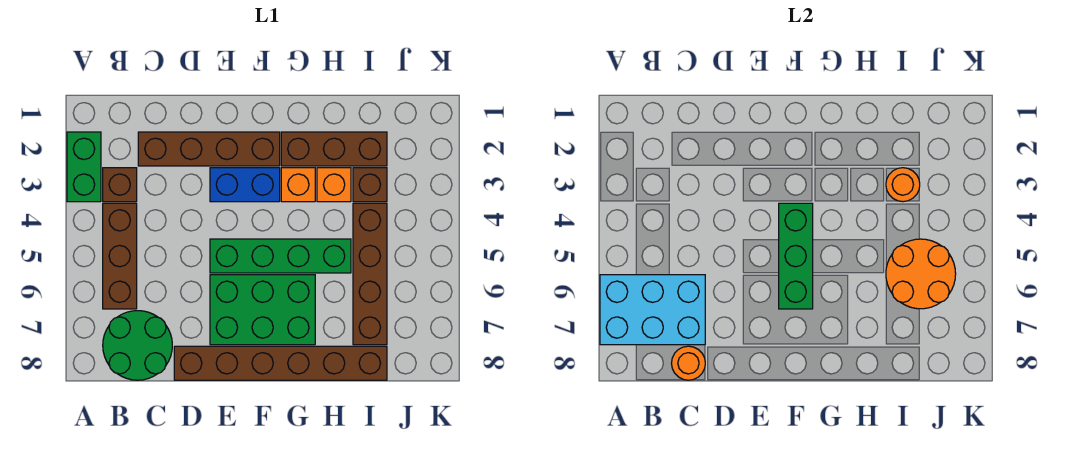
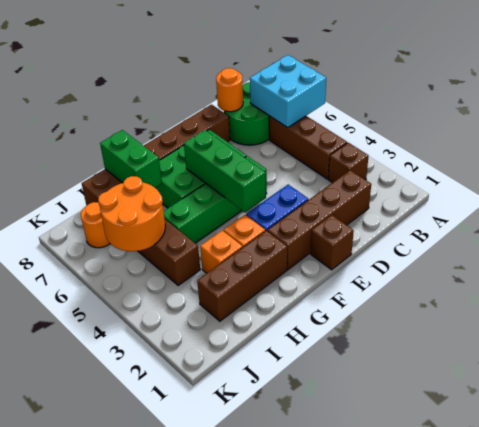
green 1x2 brick [67,132,101,202] -> green 1x2 brick moved to [100,130,162,187]
cyan 2x3 brick [600,275,705,345] -> cyan 2x2 brick [250,55,326,128]
brown 1x1 brick [353,168,387,202] -> brown 1x1 brick moved to [311,215,354,270]
orange 1x1 round brick [886,168,920,202] -> orange 1x1 round brick moved to [81,202,110,248]

